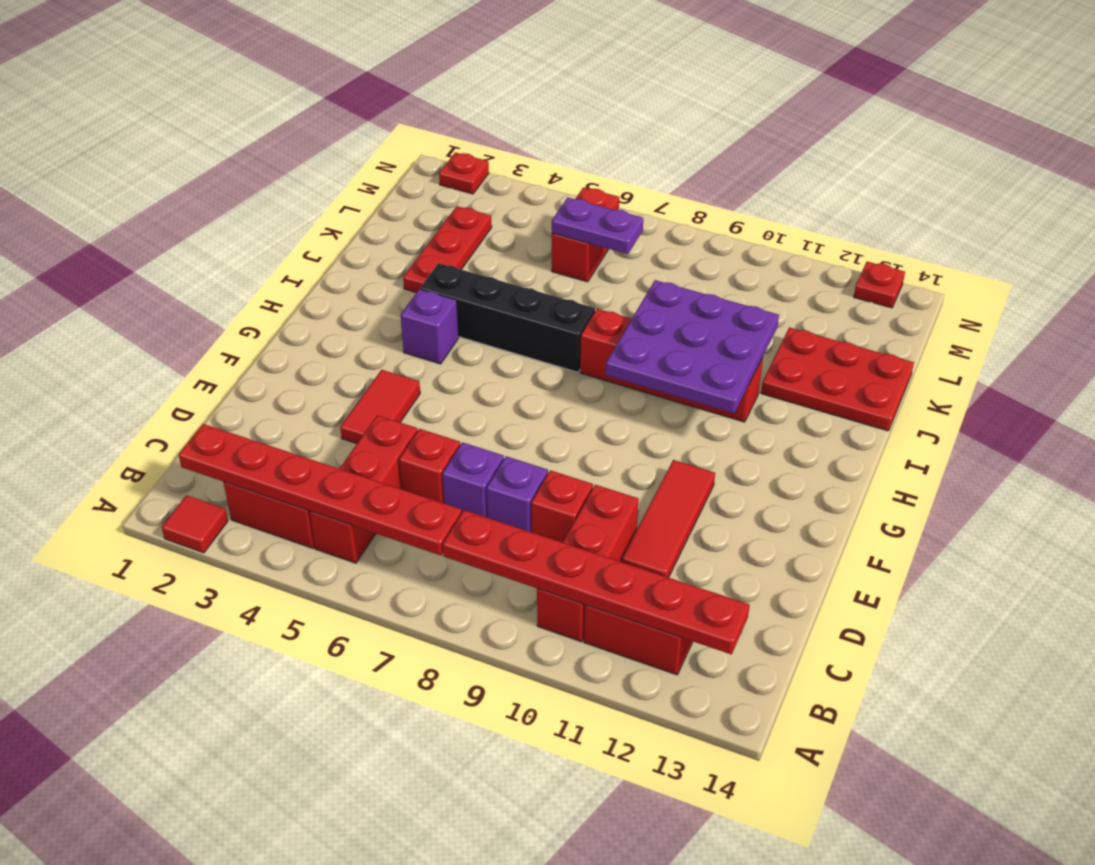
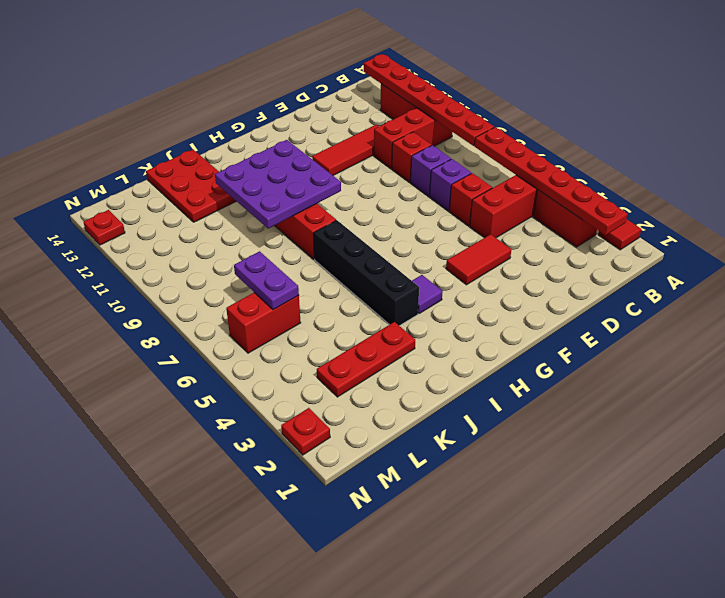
purple 1x1 brick [400,289,459,364] -> purple 1x1 tile [412,275,443,314]

